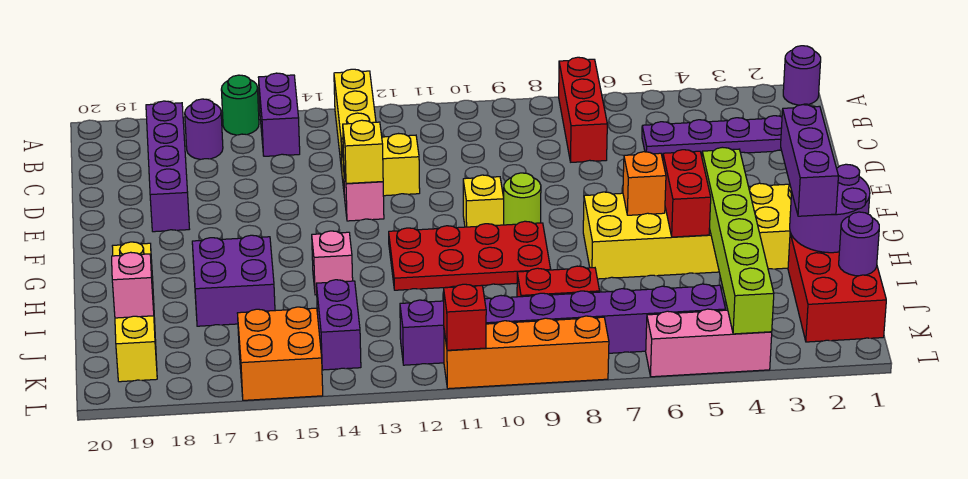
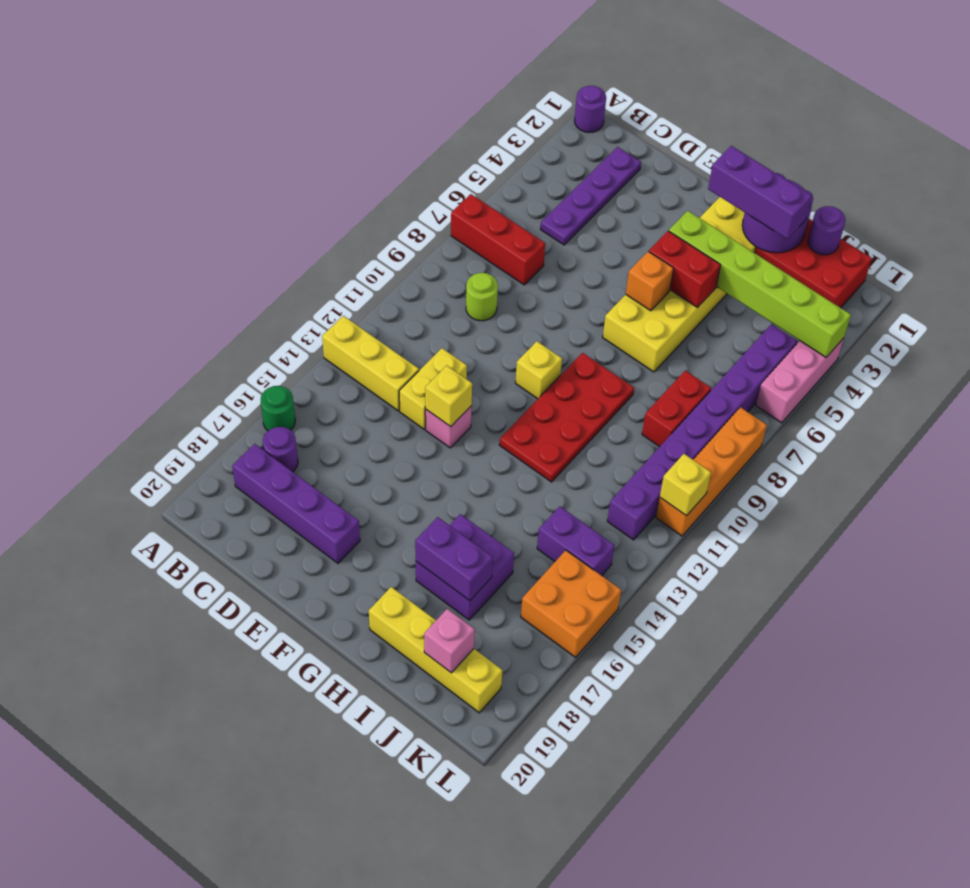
purple 1x2 brick [259,73,300,156] -> purple 1x2 brick moved to [415,517,493,601]
lime 1x1 round brick [504,173,541,225] -> lime 1x1 round brick moved to [466,273,498,321]
pink 1x1 brick [312,231,353,295] -> none
red 1x1 brick [444,284,486,350] -> yellow 1x1 brick [660,454,711,516]

